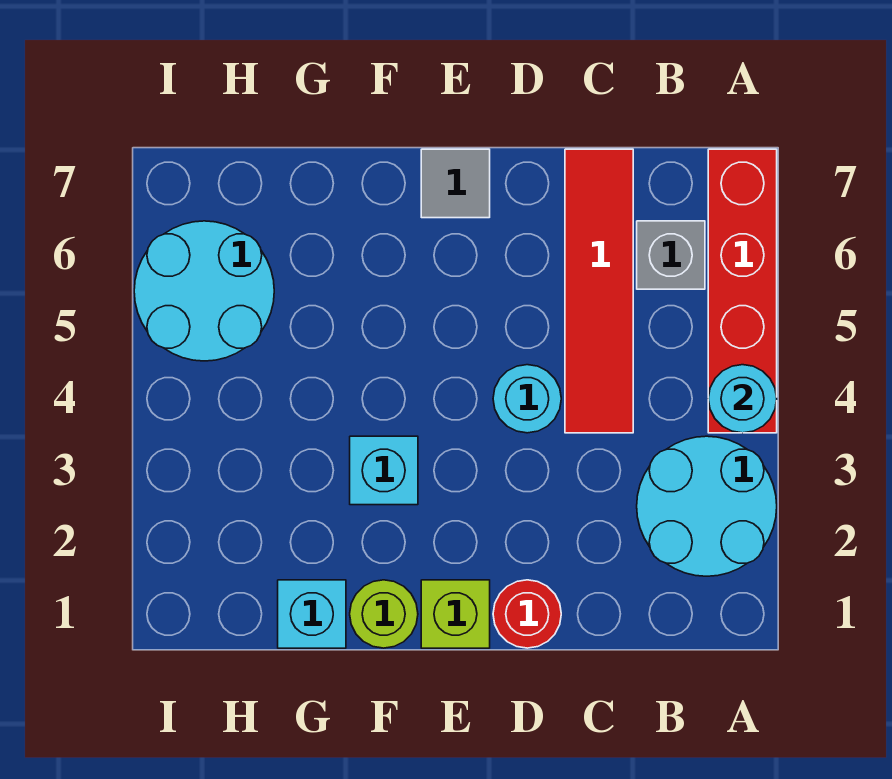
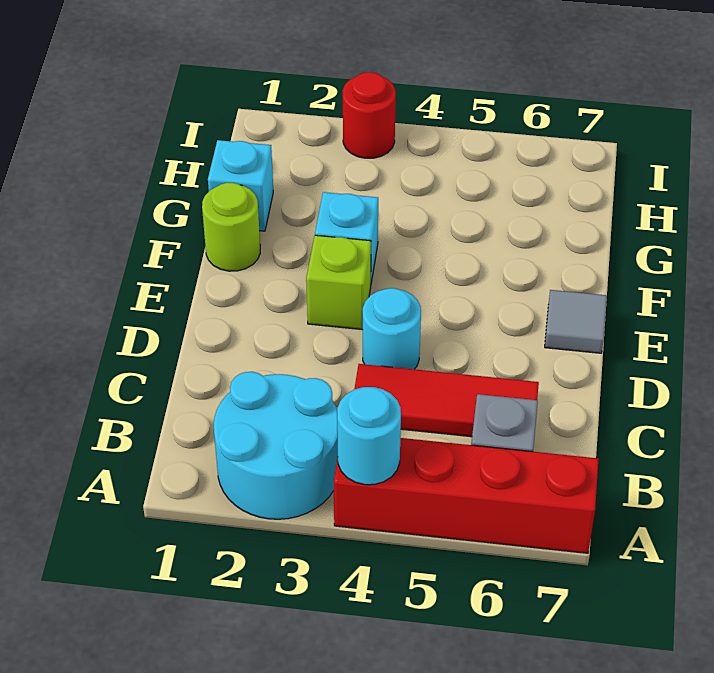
red 1x4 tile [565,149,633,433] -> red 1x3 tile [354,364,539,437]
red 1x1 round brick [493,580,561,648] -> red 1x1 round brick moved to [343,72,396,158]
lime 1x1 brick [421,580,490,648] -> lime 1x1 brick moved to [306,235,371,330]
cyan 2x2 round brick [134,221,274,361] -> none

